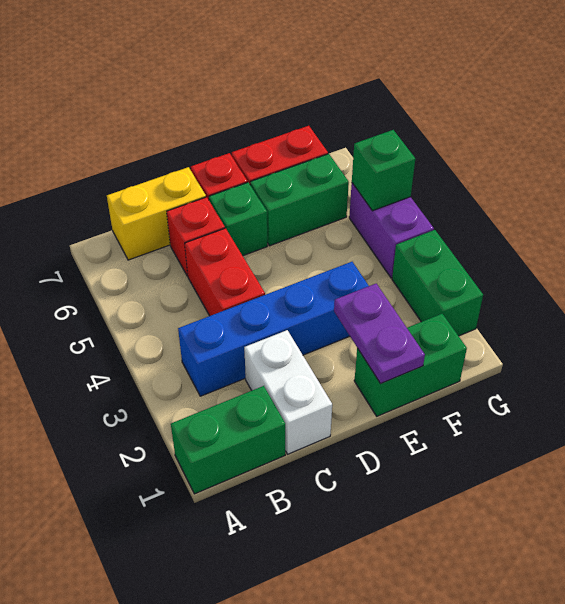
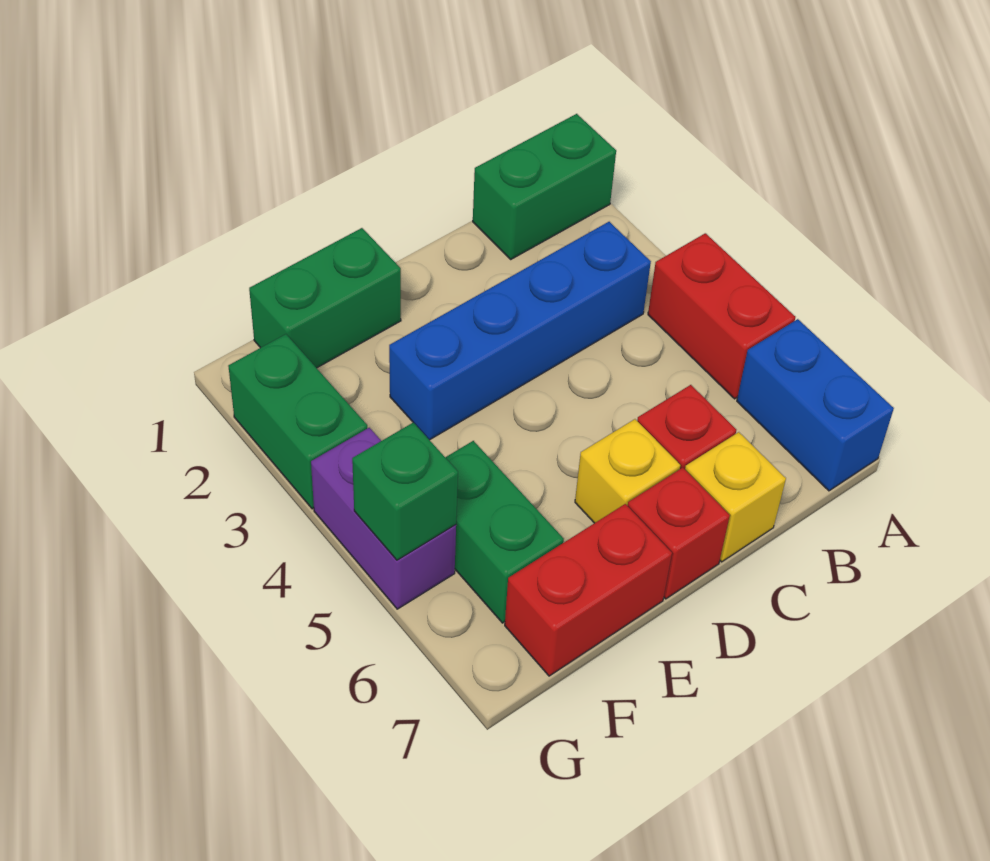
none -> blue 1x2 brick [737,319,894,491]
yellow 1x2 brick [107,167,206,260] -> yellow 1x1 brick [685,432,786,562]
white 1x2 brick [244,330,332,454] -> none
red 1x2 brick [185,228,265,316] -> red 1x2 brick moved to [648,233,795,399]
green 1x1 brick [209,182,267,256] -> yellow 1x1 brick [575,419,680,523]
purple 1x2 plate [334,284,425,384] -> none
green 1x2 brick [250,154,349,246] -> green 1x2 brick turned to [445,441,564,623]

